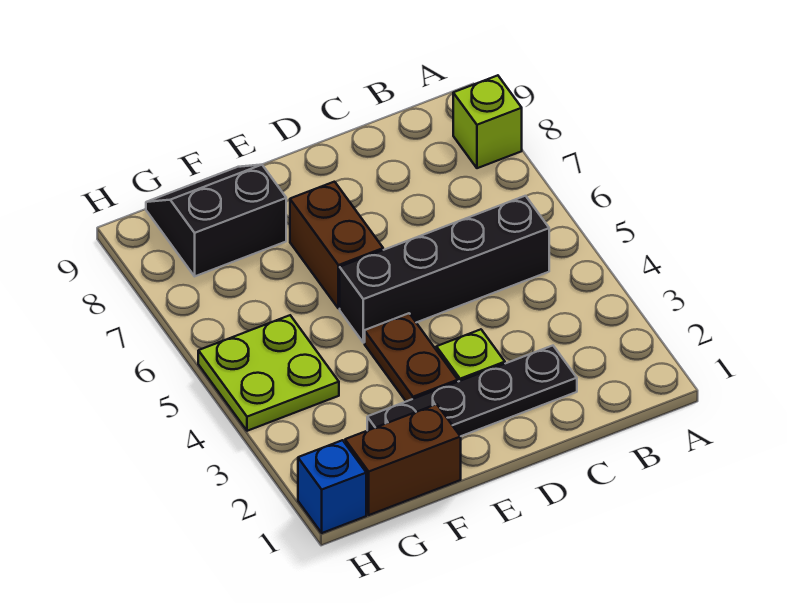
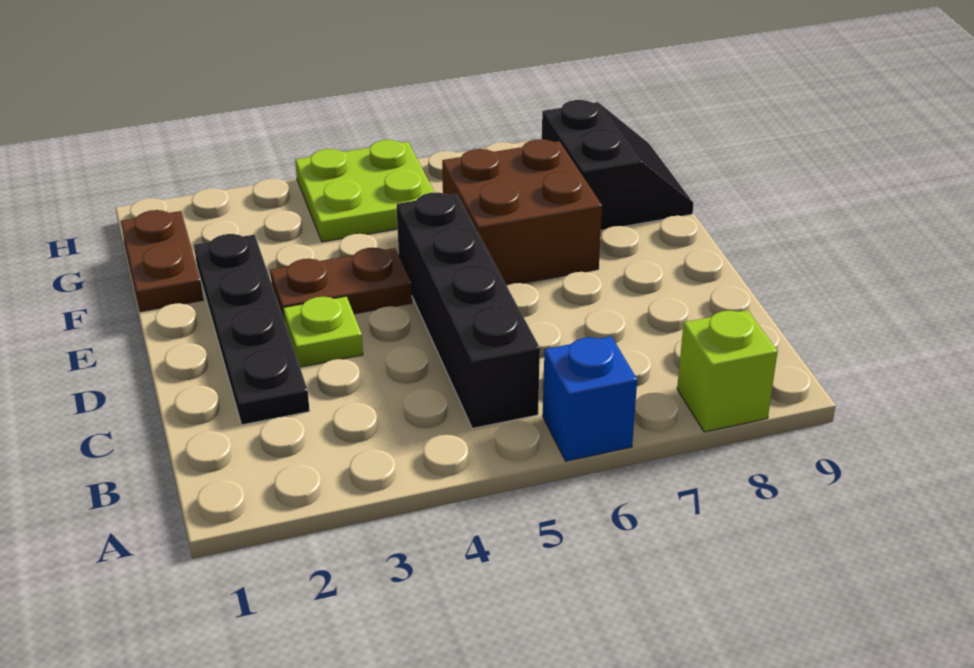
brown 1x2 brick [290,182,383,309] -> brown 2x2 brick [442,139,602,285]
brown 1x2 brick [345,404,461,515] -> brown 1x2 plate [121,210,203,312]
blue 1x1 brick [298,440,366,533] -> blue 1x1 brick moved to [543,336,637,461]

